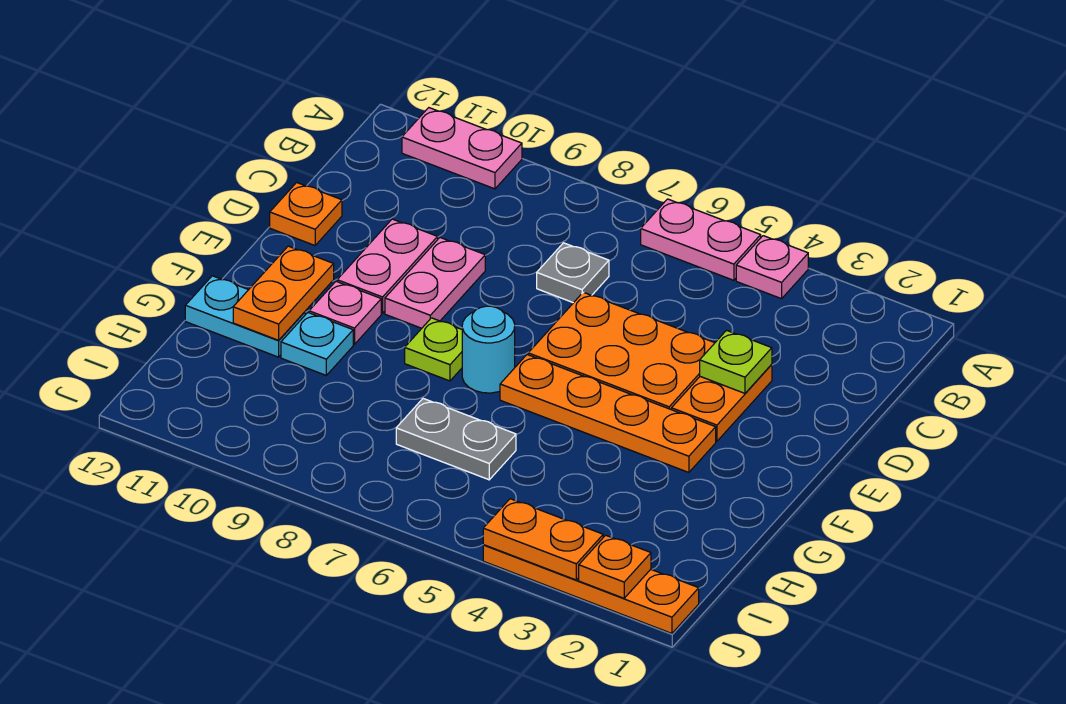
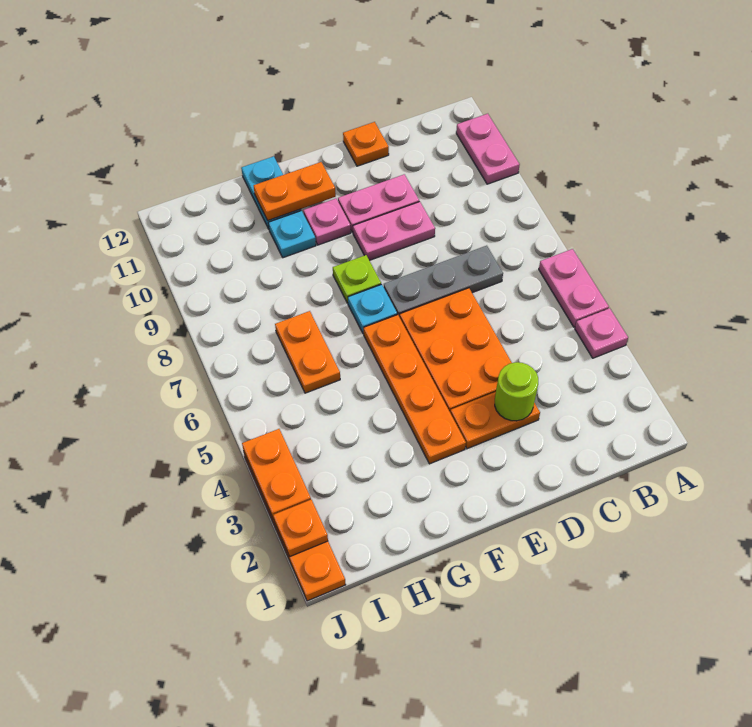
grey 1x1 plate [537,243,609,303] -> grey 1x3 plate [384,246,503,317]
lime 1x1 plate [700,330,772,393] -> lime 1x1 round brick [495,362,538,421]
cyan 1x1 round brick [462,306,515,393] -> cyan 1x1 plate [348,284,397,334]
grey 1x2 plate [396,399,516,480] -> orange 1x2 plate [275,311,340,393]

